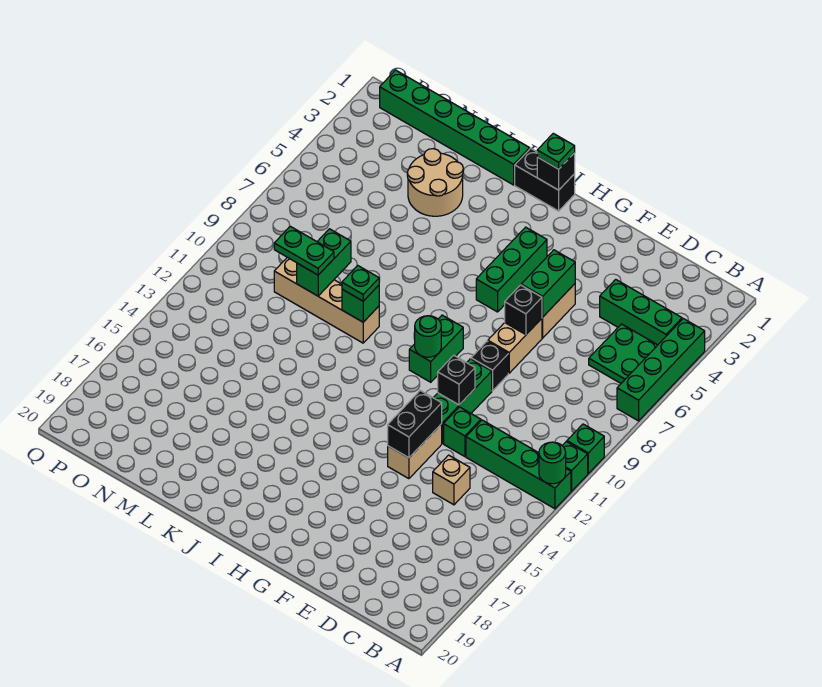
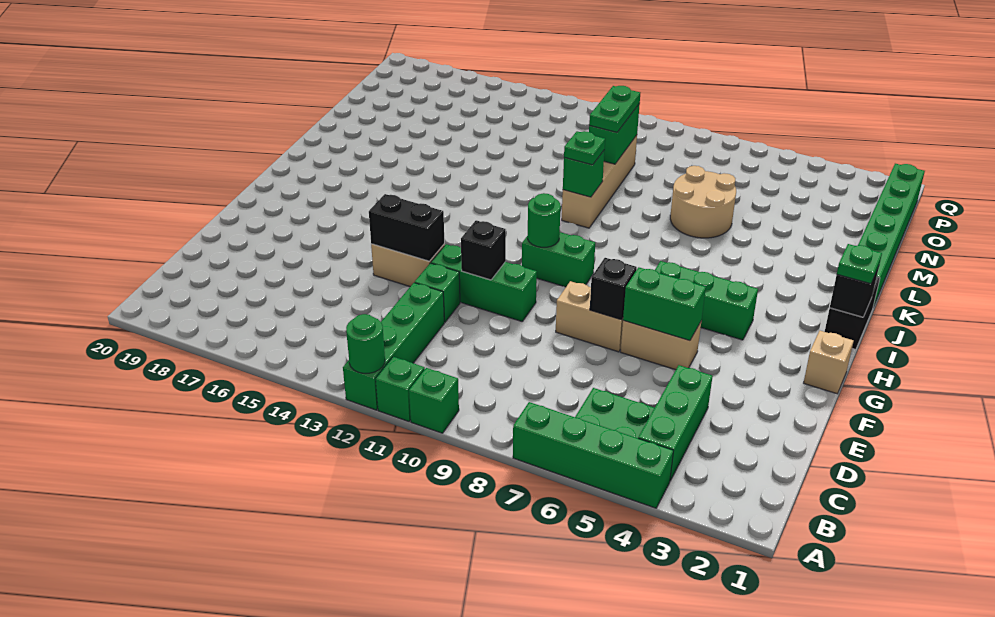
tan 1x1 brick [433,455,470,505] -> tan 1x1 brick moved to [804,331,853,394]
black 1x1 brick [471,341,508,391] -> none
tan 2x2 round brick [407,149,463,216] -> tan 2x2 round brick moved to [670,166,736,238]
green 1x2 brick [297,229,351,296] -> green 1x2 brick turned to [589,104,640,164]

